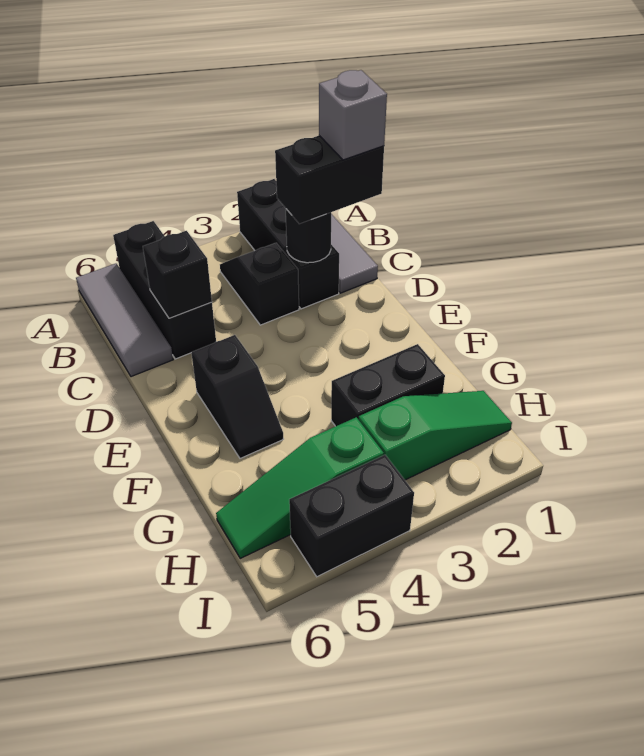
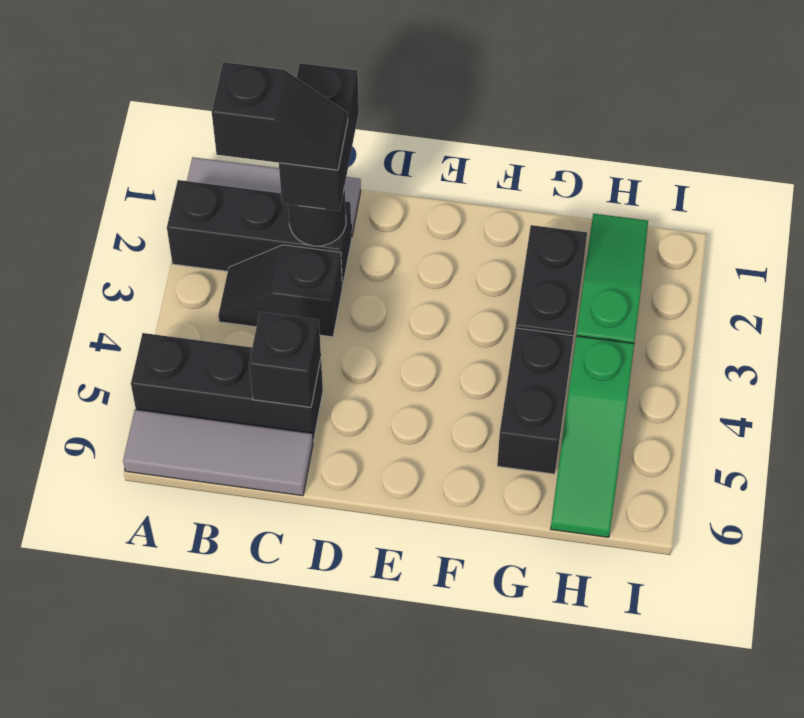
grey 1x1 brick [319,70,387,160] -> none
black 1x2 slope [191,335,283,458] -> black 1x2 slope moved to [212,62,348,170]
black 1x2 brick [289,455,414,577] -> black 1x2 brick moved to [497,328,573,474]

